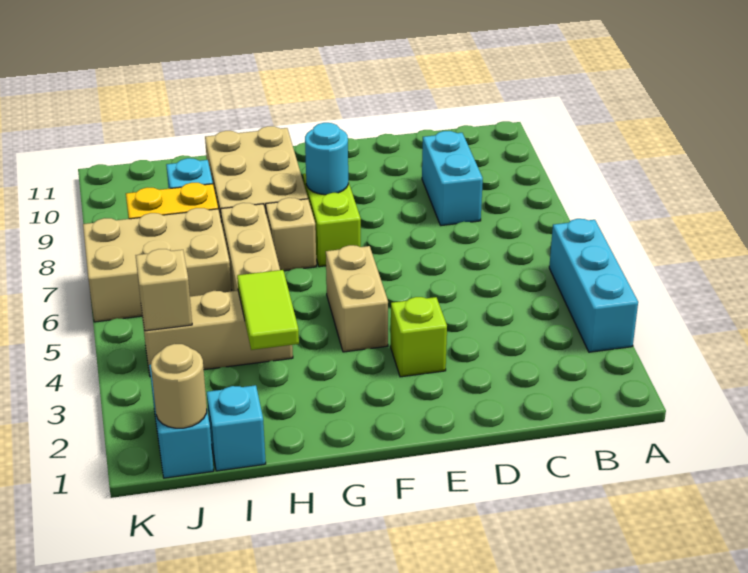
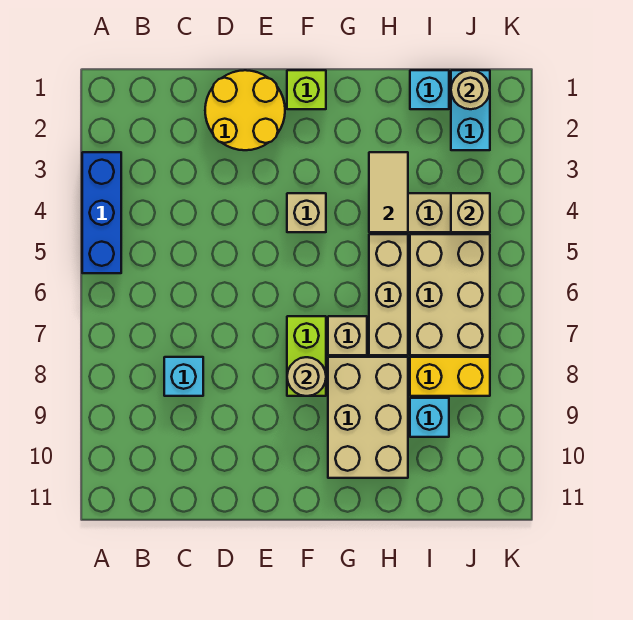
cyan 1x3 brick [549,219,638,352] -> blue 1x3 brick [82,152,121,273]
cyan 1x2 brick [422,131,483,226] -> cyan 1x1 brick [164,357,203,396]
none -> yellow 2x2 round brick [205,70,285,150]
lime 1x1 brick [391,297,447,377] -> lime 1x1 brick moved to [287,70,326,109]
tan 1x2 brick [326,245,388,352] -> tan 1x1 brick [287,193,326,232]
cyan 1x1 round brick [305,123,348,195] -> tan 1x1 round brick [287,357,326,396]
lime 1x2 tile [237,270,299,350] -> tan 1x2 tile [369,152,408,232]
tan 2x3 brick [83,208,232,322] -> tan 2x3 brick turned to [410,234,490,355]

